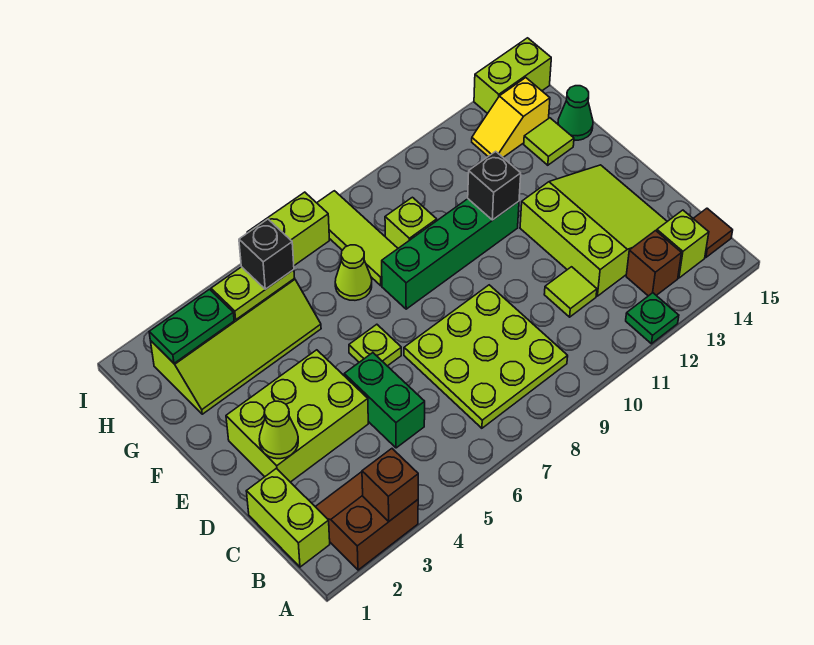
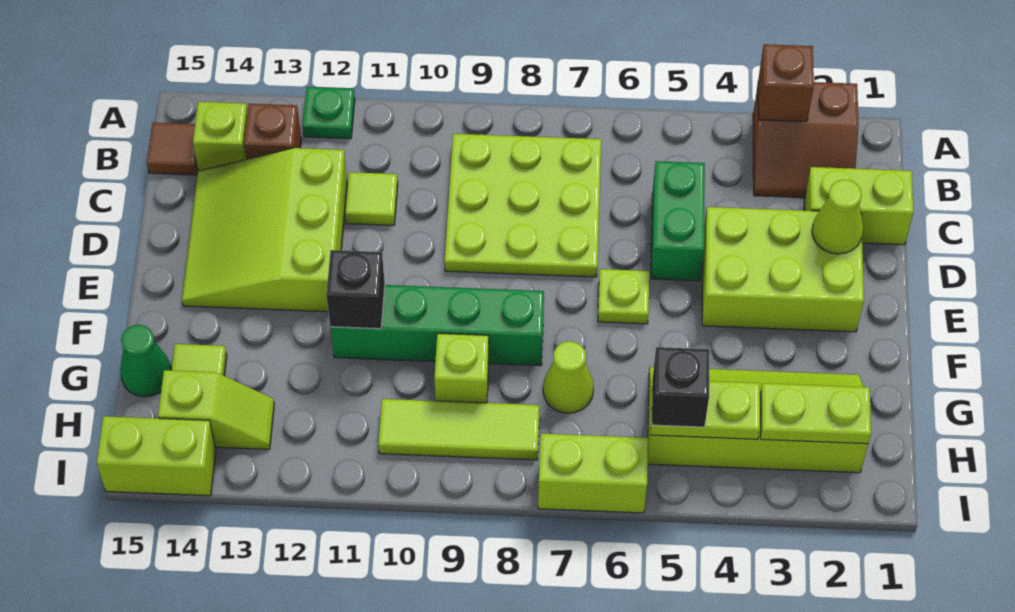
lime 1x2 brick [246,469,330,567] -> lime 1x2 brick turned to [804,167,914,245]
lime 1x3 tile [317,191,398,286] -> lime 1x3 tile turned to [378,399,540,460]
green 1x2 plate [149,289,234,363] -> lime 1x2 plate [760,383,871,444]
yellow 1x2 slope [472,78,550,157] -> lime 1x2 slope [158,370,274,449]

